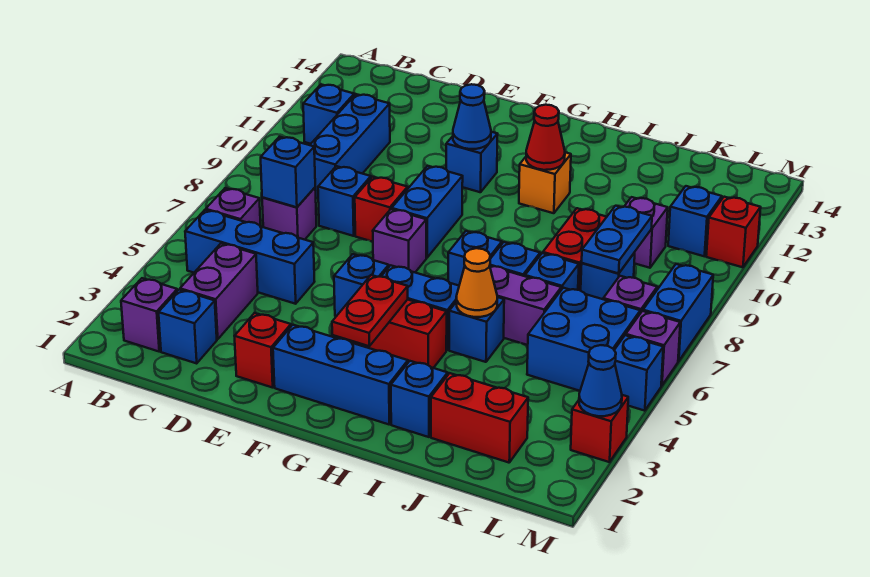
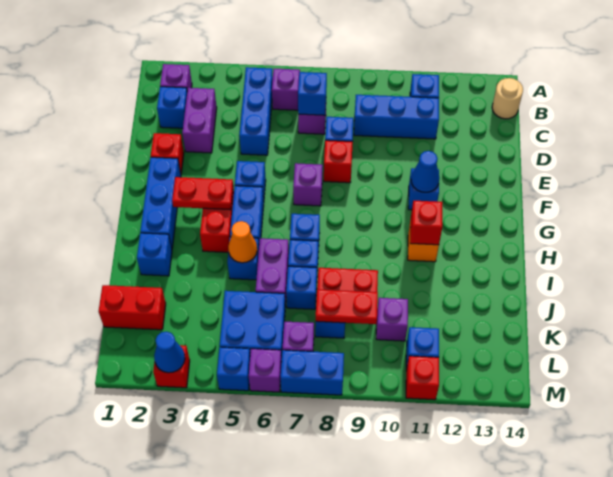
none -> tan 1x1 round brick [492,78,523,119]
purple 1x2 brick [180,243,258,339] -> purple 1x2 brick turned to [182,88,217,153]
blue 1x2 brick [392,166,463,258] -> none
red 1x1 cone [526,105,565,170] -> red 1x1 brick [410,201,442,245]
red 1x2 brick [431,373,528,463] -> red 1x2 brick turned to [99,285,166,330]
blue 1x2 plate [582,206,652,273] -> red 1x2 plate [316,289,378,324]

